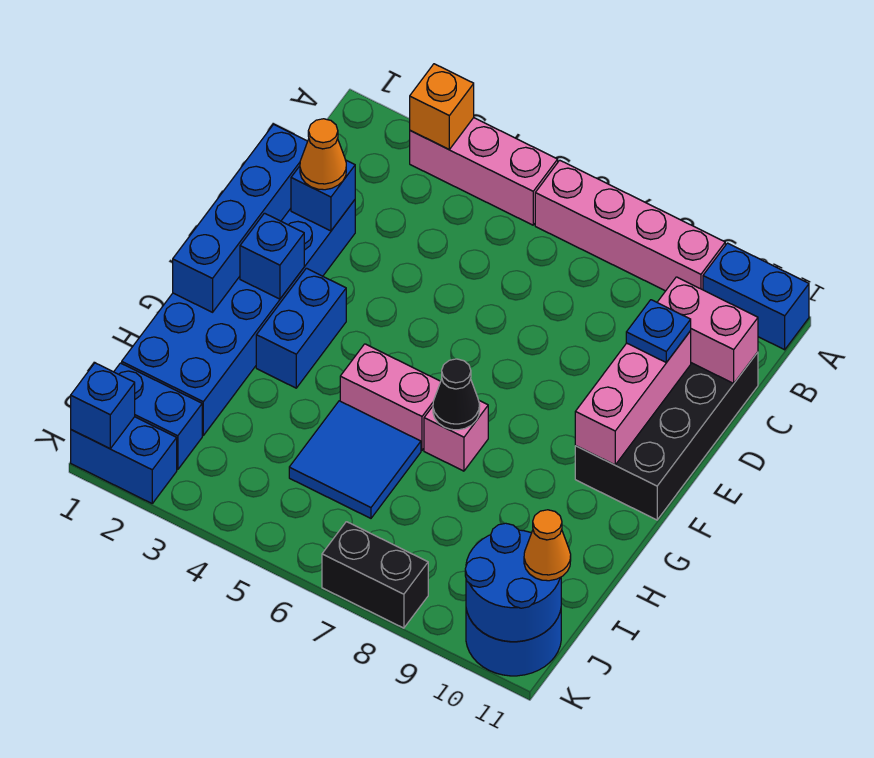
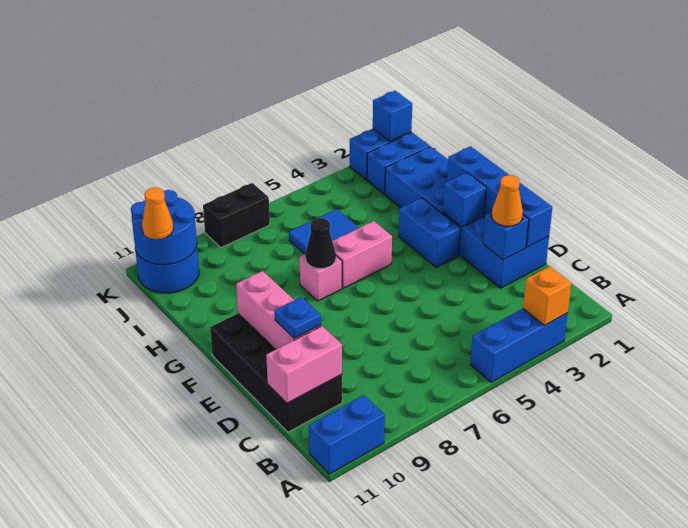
pink 1x3 brick [410,118,558,225] -> blue 1x3 brick [470,309,568,382]
pink 1x4 brick [535,160,725,291] -> none

